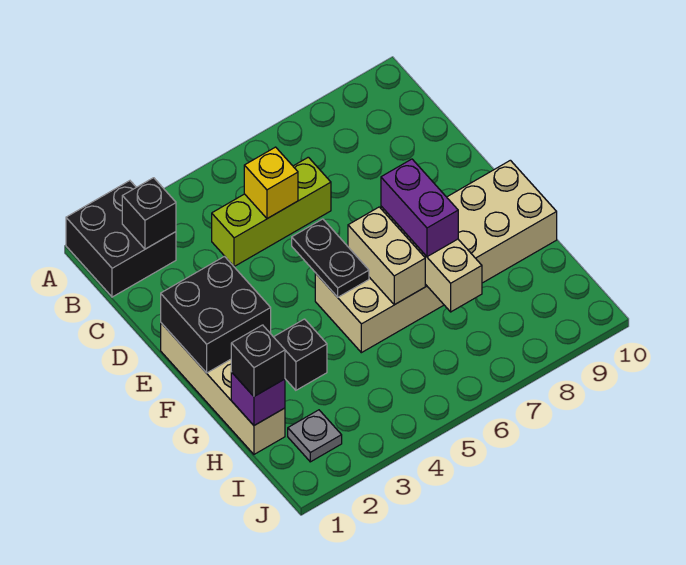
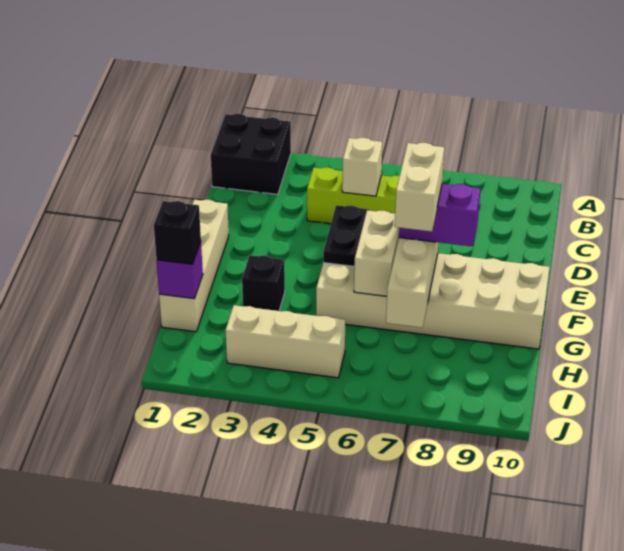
black 1x1 brick [122,178,176,249] -> none
yellow 1x1 brick [244,147,298,219] -> tan 1x1 brick [342,138,382,196]
black 2x2 brick [161,256,271,373] -> none
purple 1x2 brick [381,159,458,257] -> purple 1x2 brick turned to [399,184,481,247]
none -> tan 1x2 brick [395,143,444,232]
grey 1x1 plate [288,410,342,462] -> none
none -> tan 1x3 brick [226,305,345,378]

